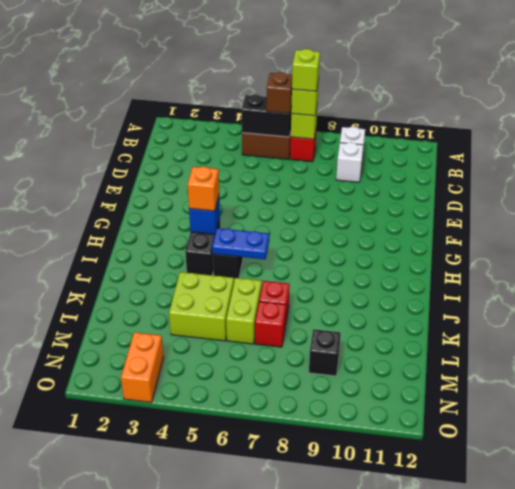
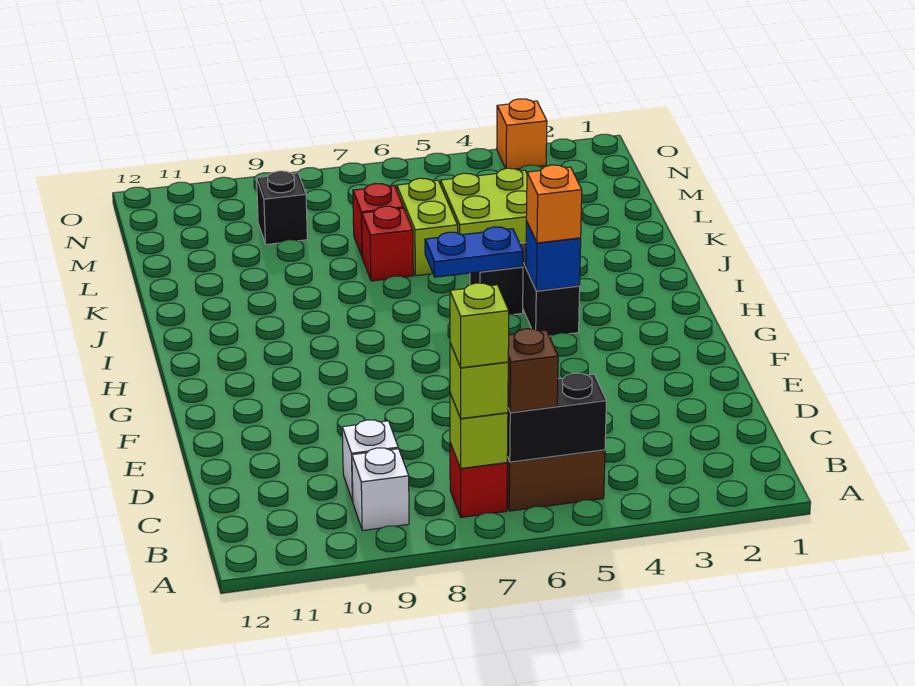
orange 1x2 brick [121,332,164,403] -> orange 1x1 brick [497,99,547,169]

